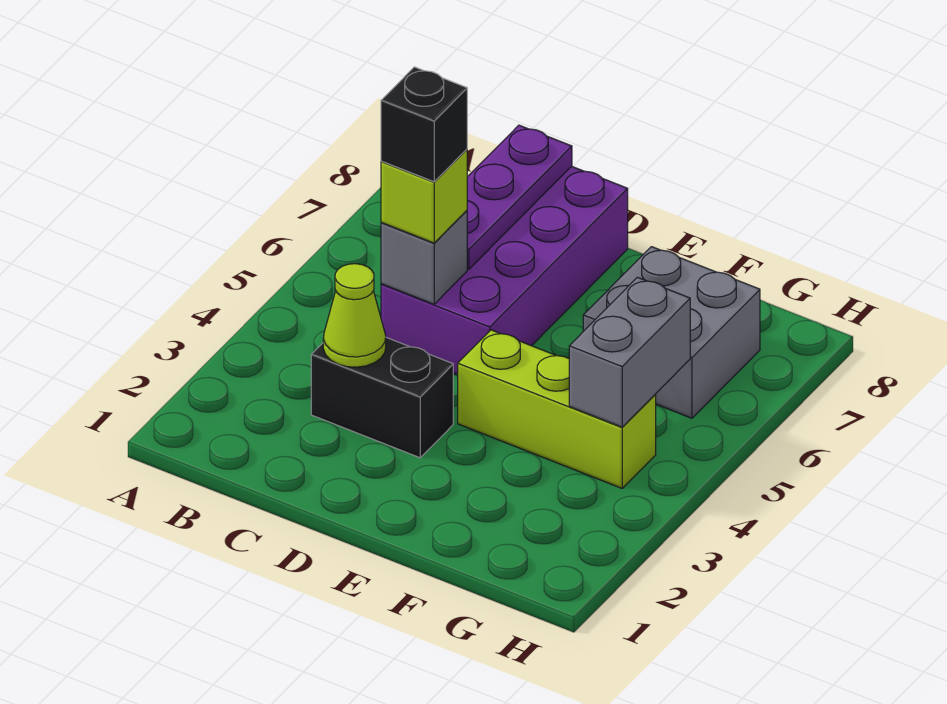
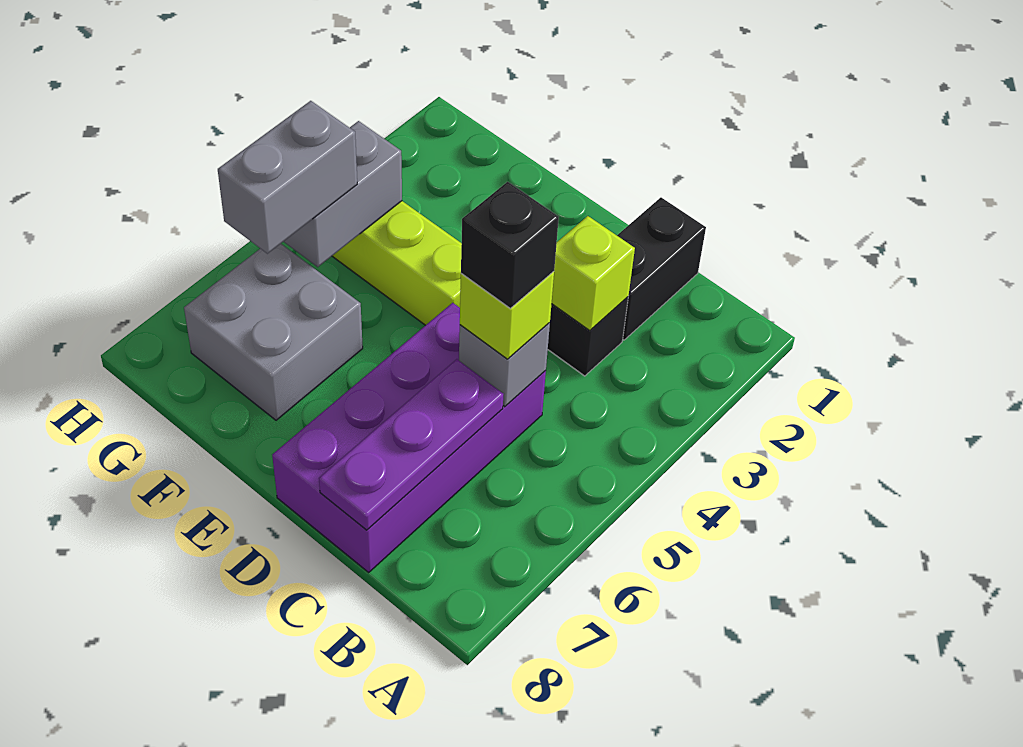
none -> black 1x2 brick [617,198,706,340]
lime 1x1 cone [323,264,386,367] -> lime 1x1 brick [552,216,635,331]
none -> grey 1x2 brick [218,101,357,254]

